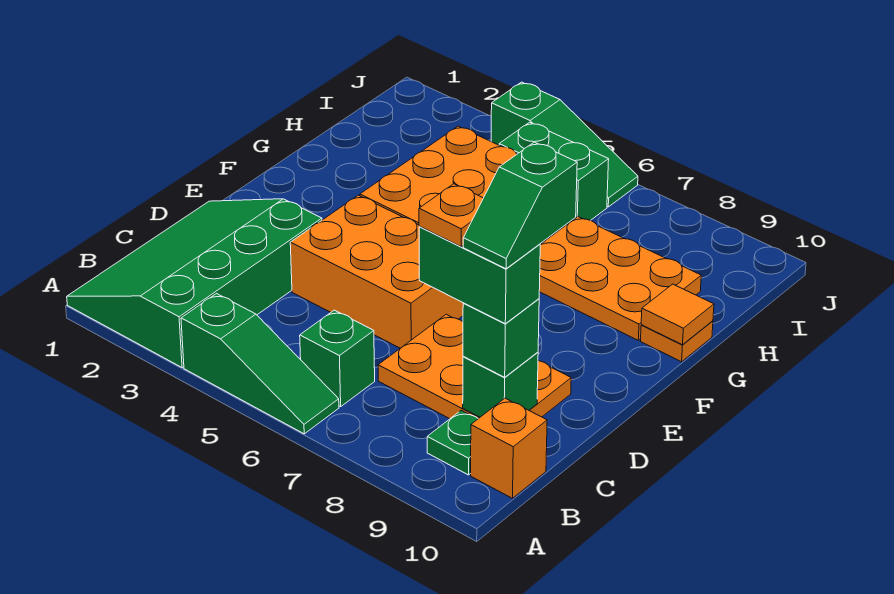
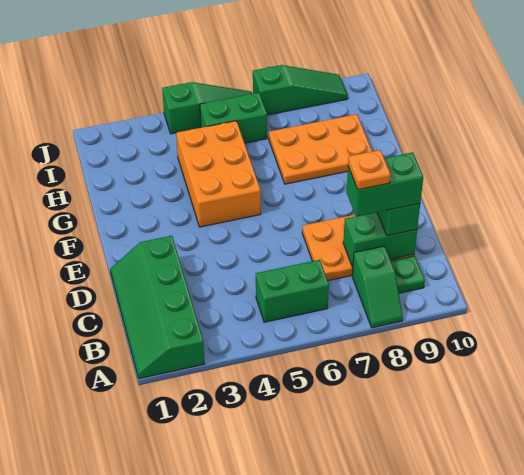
green 3x4 slope [67,199,322,368] -> green 2x4 slope [110,236,204,379]
green 1x3 slope [181,294,339,434] -> green 1x3 slope moved to [253,65,347,115]
green 1x1 brick [300,310,375,407] -> green 1x2 brick [256,260,329,322]
orange 1x1 brick [471,398,547,498] -> none
green 1x1 brick [463,352,538,417] -> green 1x2 brick [343,212,417,267]
green 1x2 slope [463,142,577,269] -> green 1x2 slope moved to [352,246,403,328]
orange 2x3 brick [290,195,463,348] -> none
orange 1x1 plate [641,321,713,362] -> none
orange 1x1 tile [641,284,714,345] -> none

